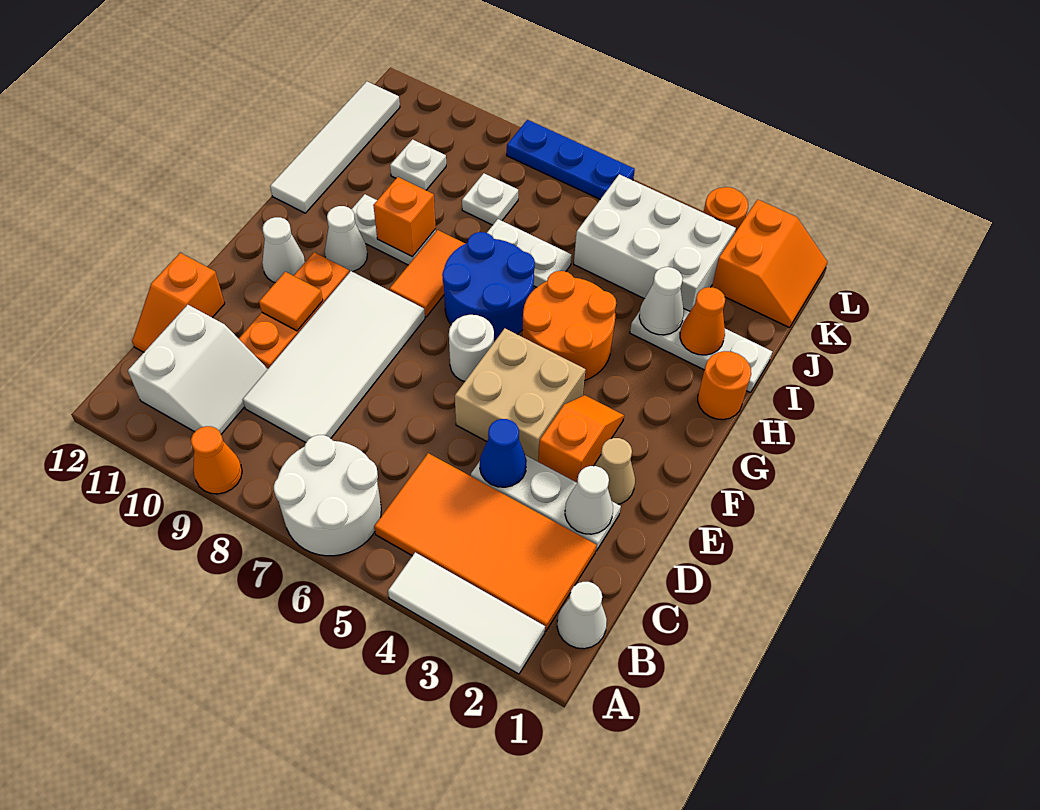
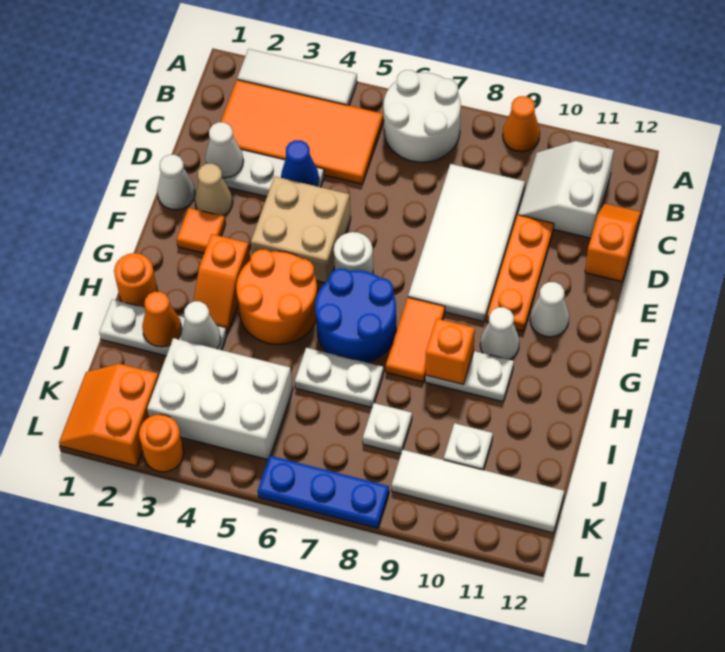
white 1x1 cone [557,582,607,649] -> white 1x1 cone moved to [157,155,195,210]
orange 1x2 slope [538,395,624,482] -> orange 1x2 slope moved to [193,234,251,333]
orange 1x1 tile [259,272,323,331] -> orange 1x1 tile moved to [177,208,225,253]
white 1x4 tile [270,81,400,213] -> white 1x4 tile turned to [392,450,564,533]

